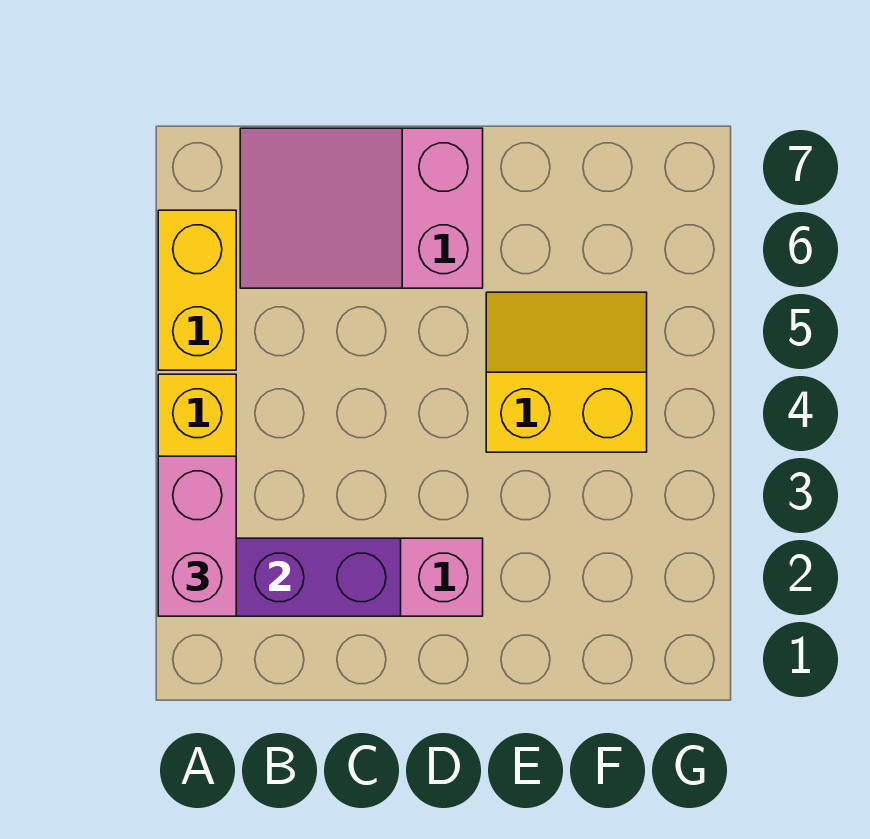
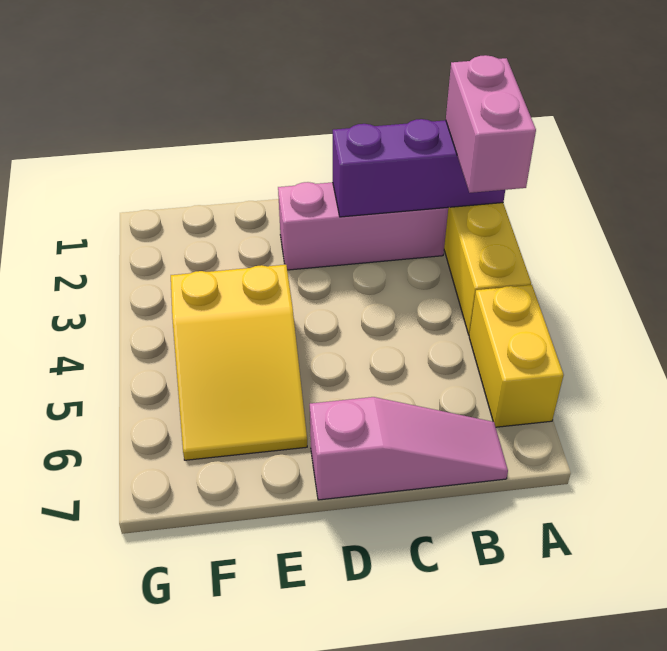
pink 2x3 slope [240,128,483,288] -> pink 1x3 slope [310,397,508,500]
yellow 2x2 slope [486,292,647,452] -> yellow 2x3 slope [171,265,307,460]

